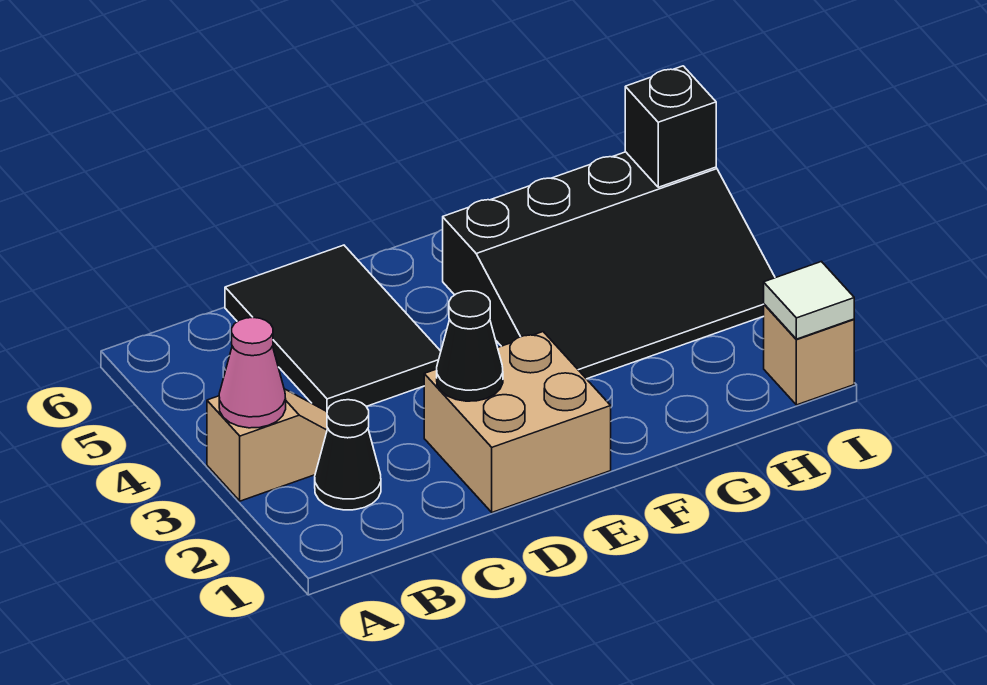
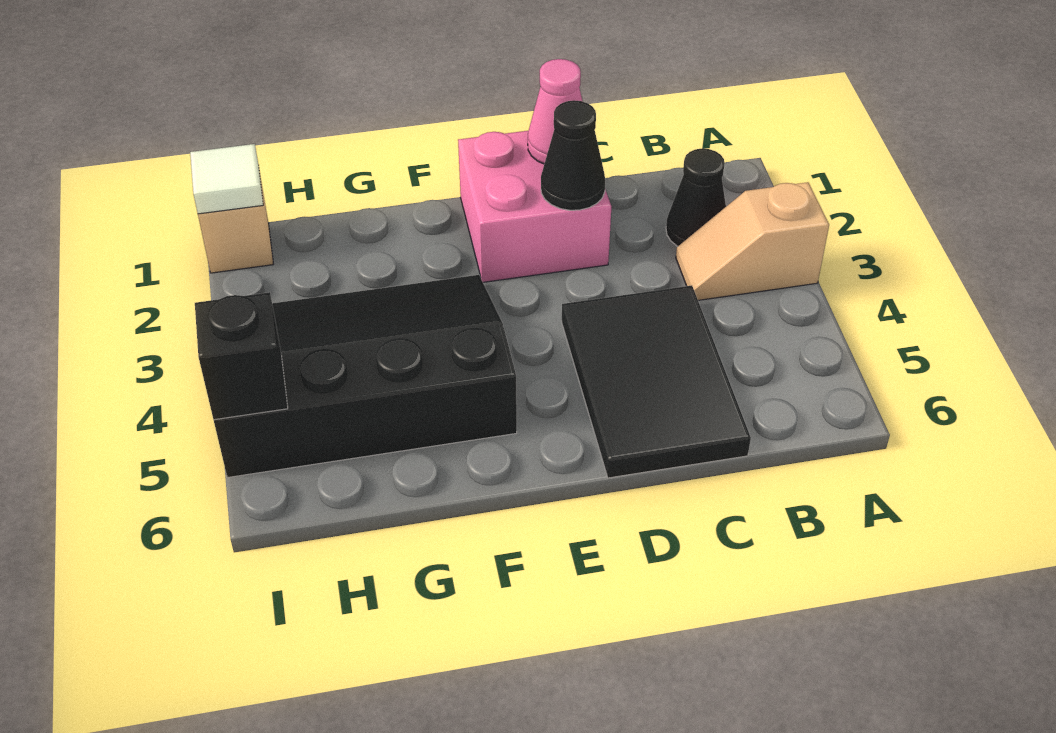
pink 1x1 cone [219,317,286,428] -> pink 1x1 cone moved to [528,59,582,164]
tan 2x2 brick [424,332,611,512] -> pink 2x2 brick [458,131,611,282]

